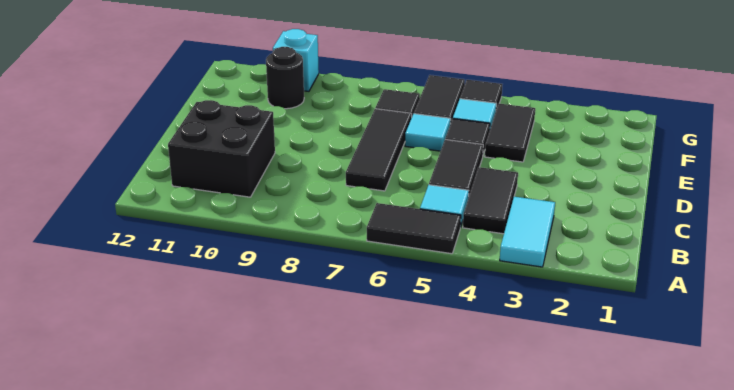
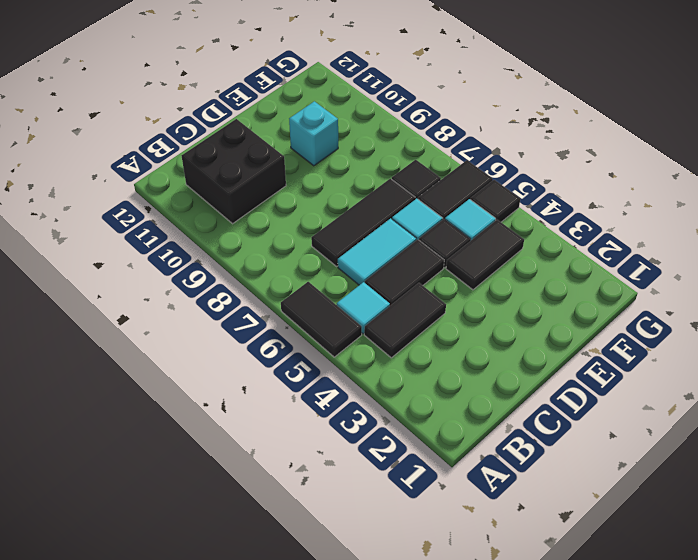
cyan 1x2 tile [500,197,555,267] -> cyan 1x2 tile moved to [338,218,416,285]
black 1x1 round brick [266,47,304,109] -> none
cyan 1x1 brick [273,29,319,91] -> cyan 1x1 brick moved to [289,101,338,166]

